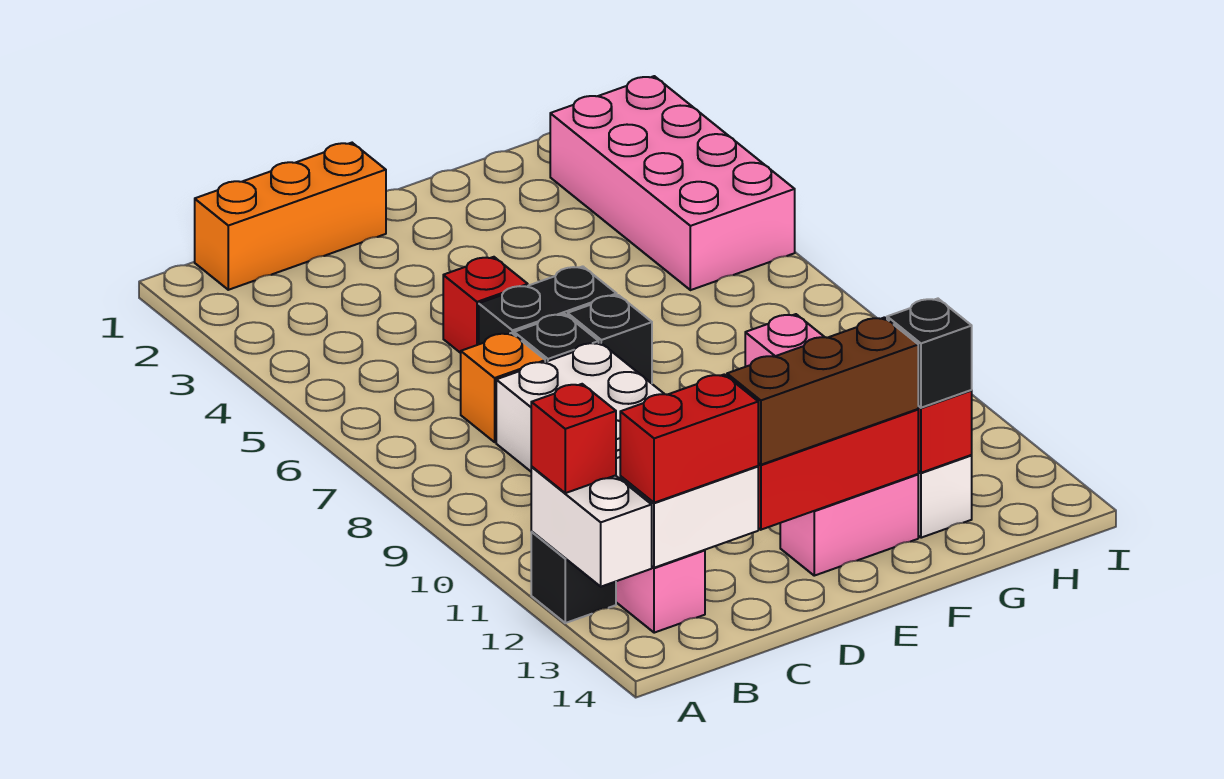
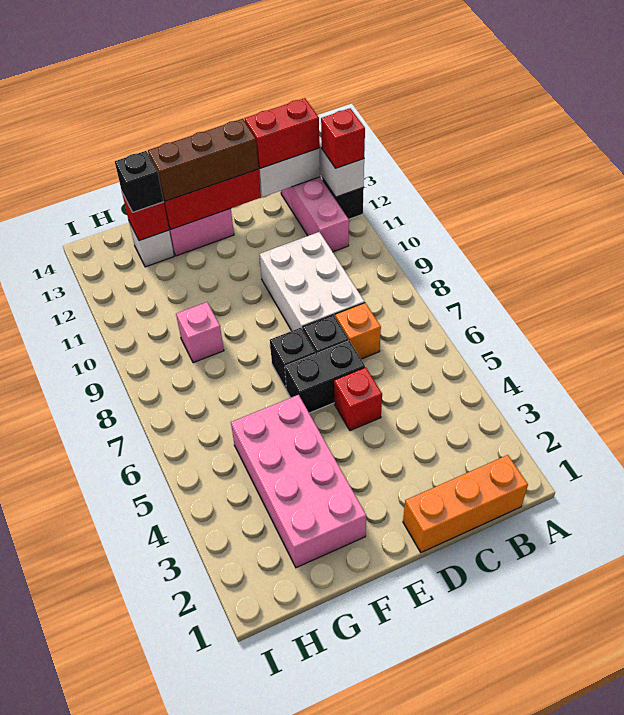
pink 2x4 brick [550,76,795,290] -> pink 2x4 brick moved to [231,395,366,568]

